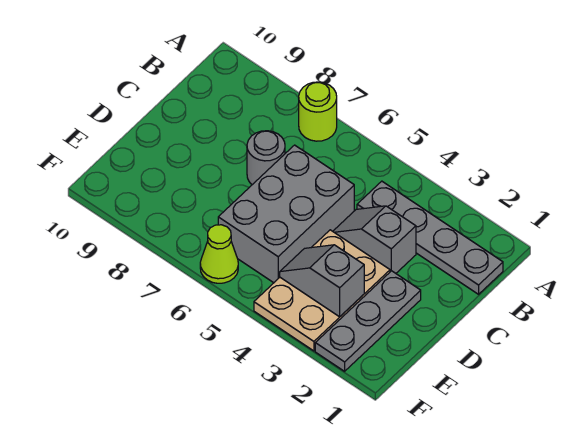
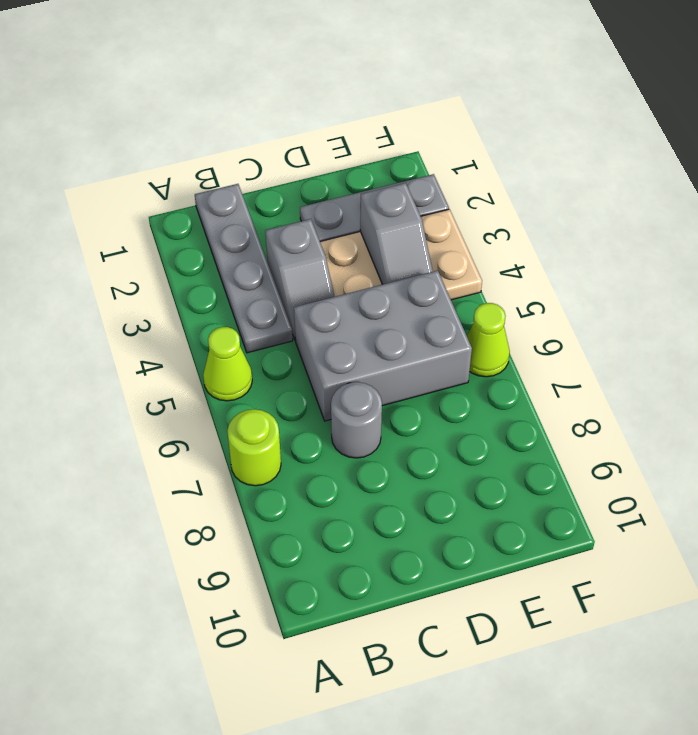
none -> lime 1x1 cone [203,327,252,401]

